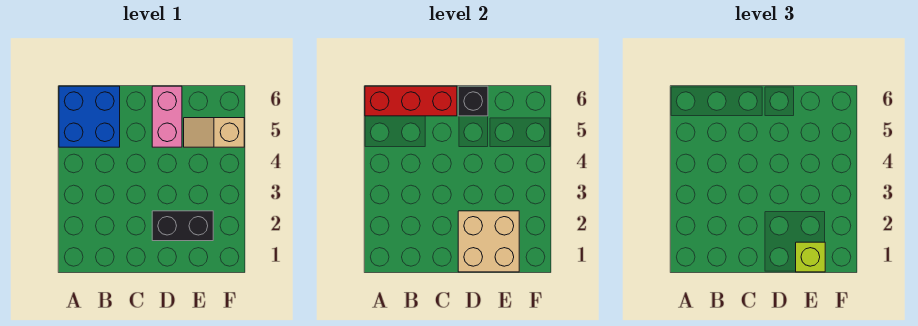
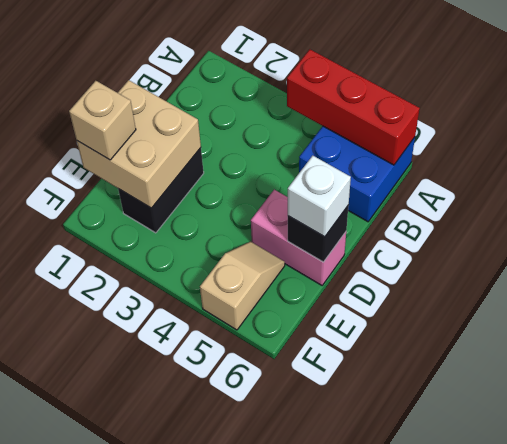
red 1x3 brick [365,86,457,116] -> red 1x3 brick turned to [287,49,420,165]
none -> white 1x1 brick [288,156,351,237]
lime 1x1 brick [796,242,825,272] -> tan 1x1 brick [69,81,136,160]

